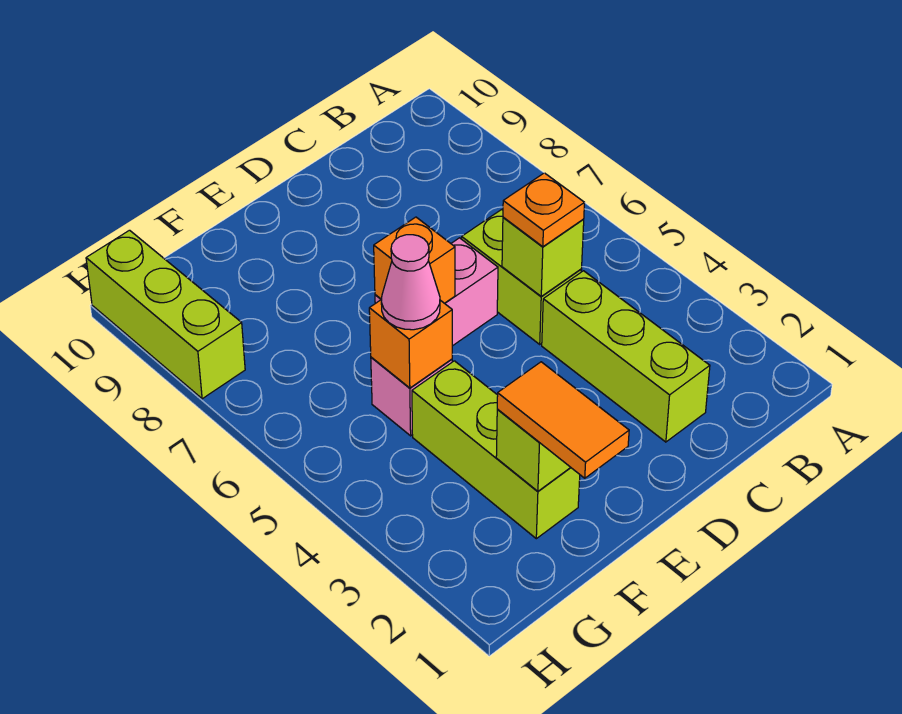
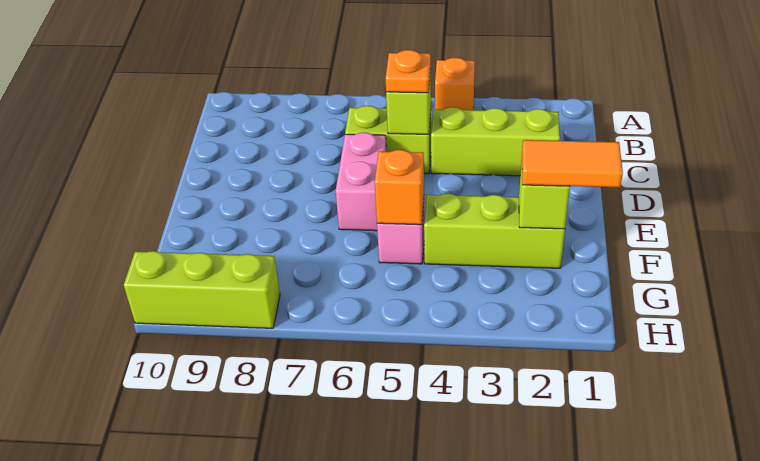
orange 1x1 brick [374,217,455,303] -> orange 1x1 brick moved to [435,58,475,110]
pink 1x1 cone [381,235,440,330] -> none

